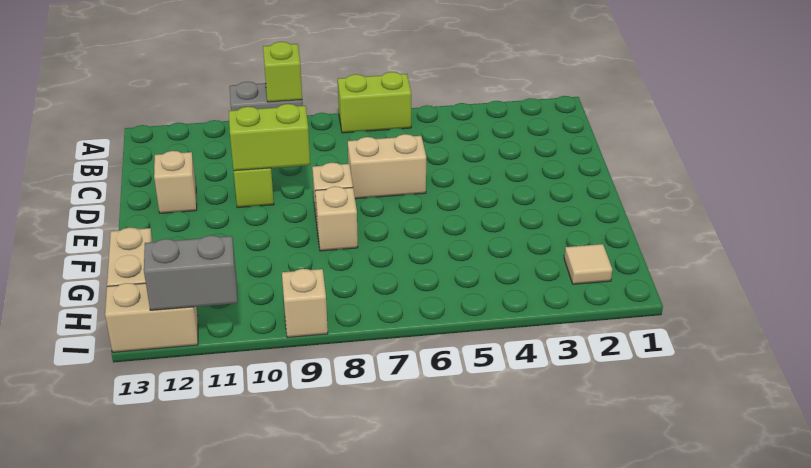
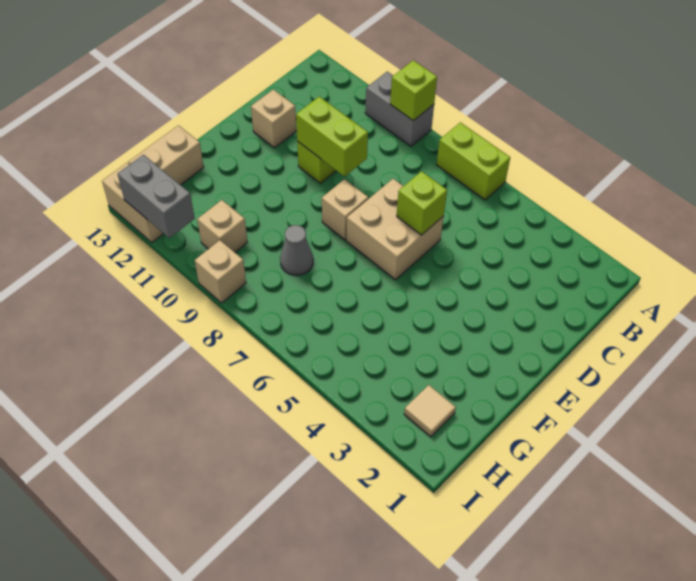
tan 1x2 brick [348,134,426,199] -> tan 2x2 brick [346,179,444,280]
none -> lime 1x1 brick [397,171,447,235]
tan 1x1 brick [315,186,358,251] -> tan 1x1 brick moved to [197,200,247,252]
none -> grey 1x1 cone [280,225,313,275]

